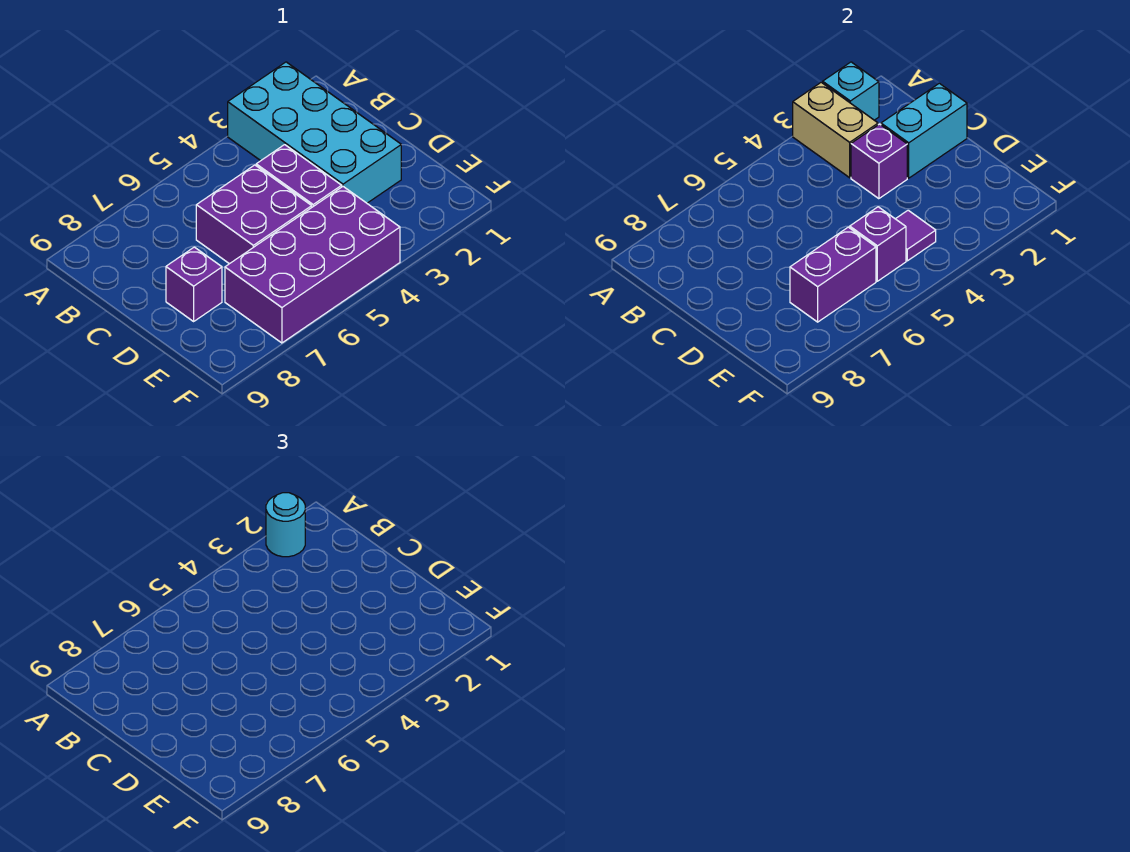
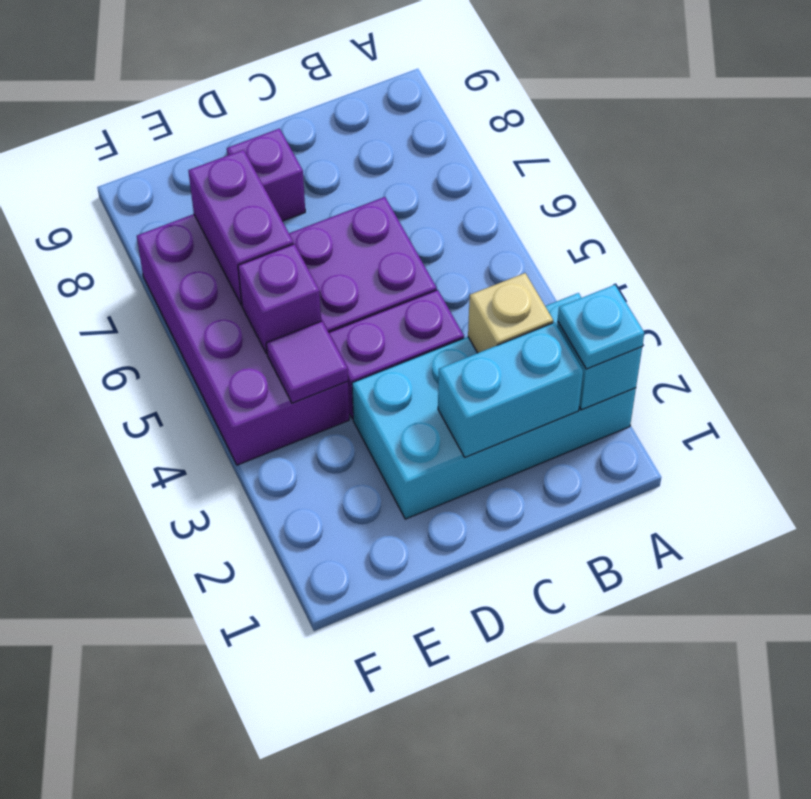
cyan 1x1 round brick [266,493,305,557] -> cyan 1x1 plate [558,285,644,369]
tan 1x2 brick [793,82,878,178] -> tan 1x1 brick [468,273,553,353]
cyan 1x2 brick [881,83,967,178] -> cyan 1x2 brick turned to [438,323,583,457]
purple 1x1 brick [851,124,907,199] -> none

